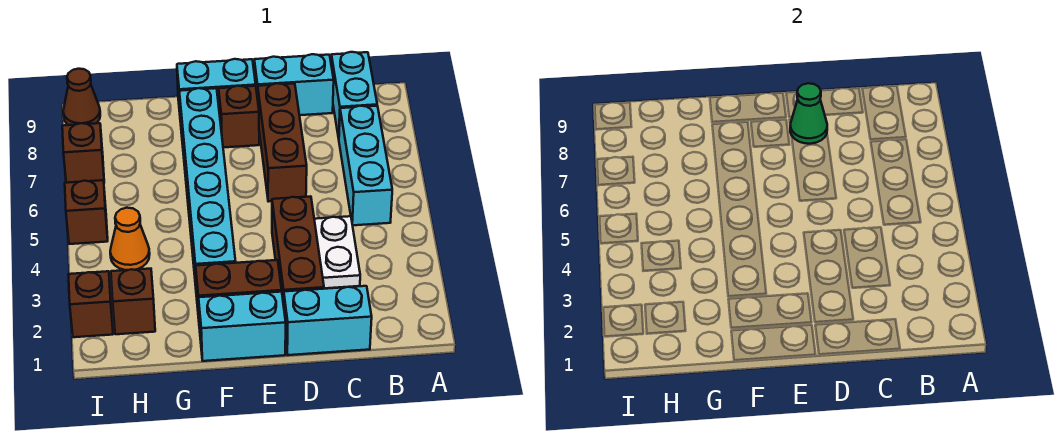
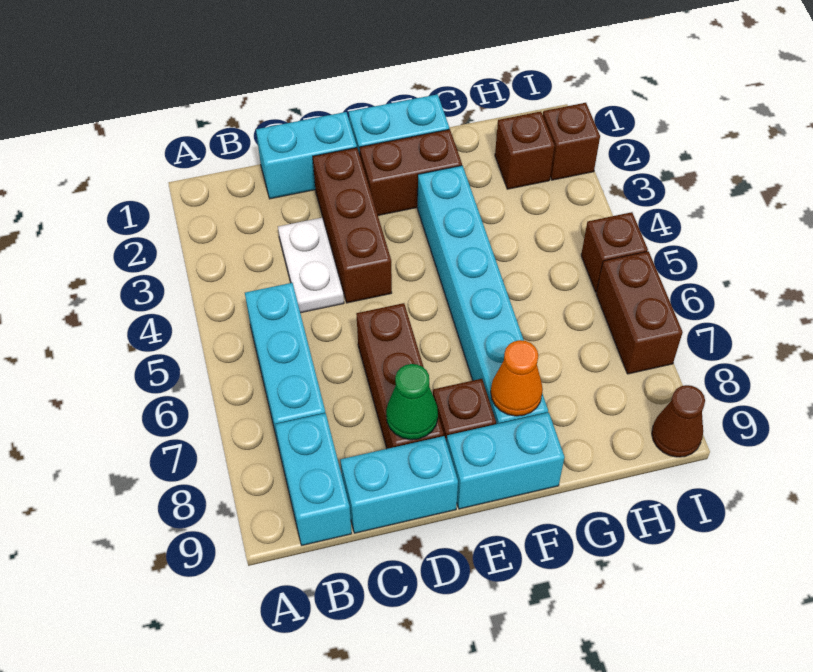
orange 1x1 cone [110,208,150,270] -> orange 1x1 cone moved to [491,340,543,416]
brown 1x1 brick [62,123,104,183] -> brown 1x2 brick [596,251,683,374]

